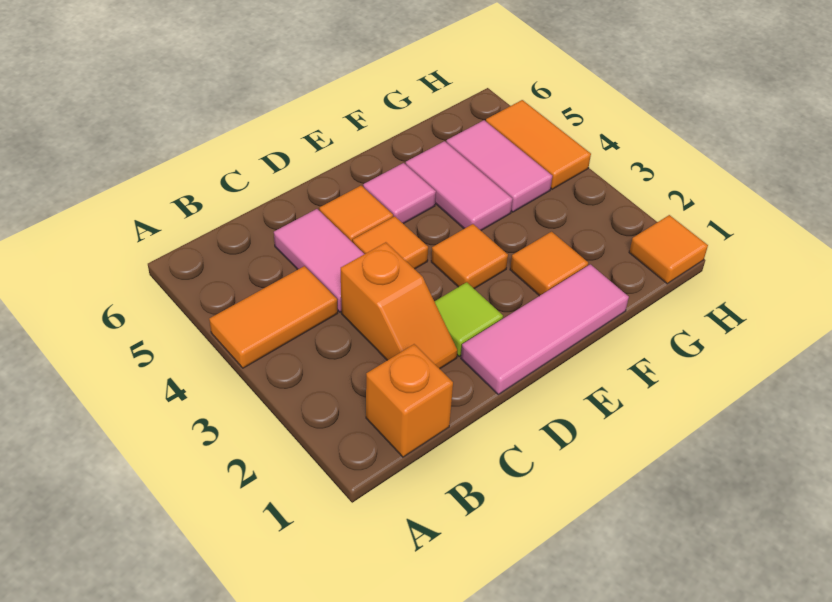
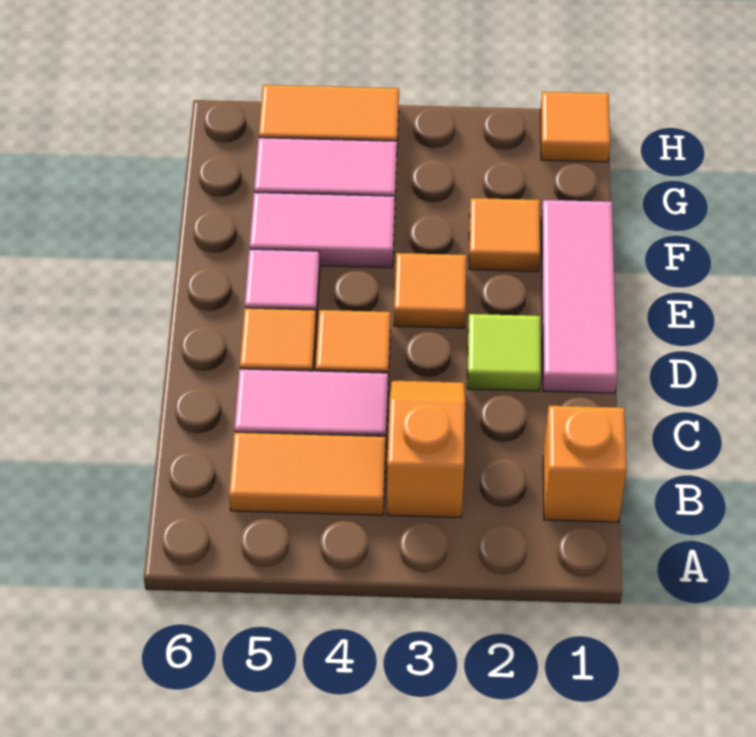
orange 1x2 tile [209,266,338,368] -> orange 1x2 tile turned to [229,432,386,515]
orange 1x2 slope [341,242,457,369] -> orange 1x2 slope turned to [387,380,465,518]

